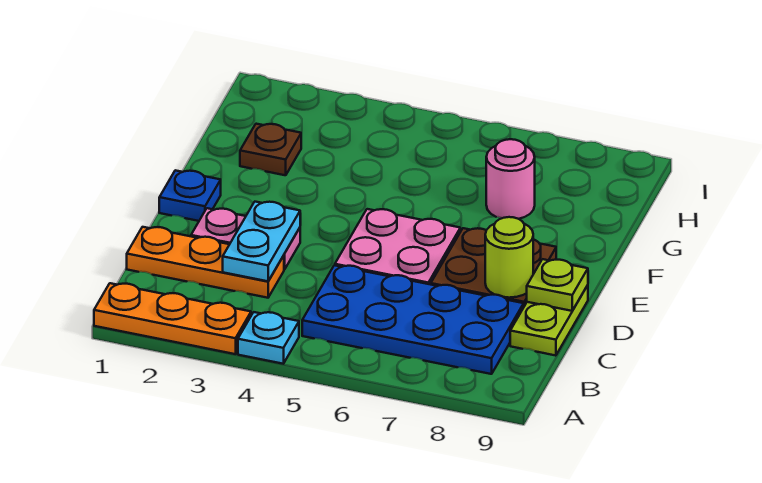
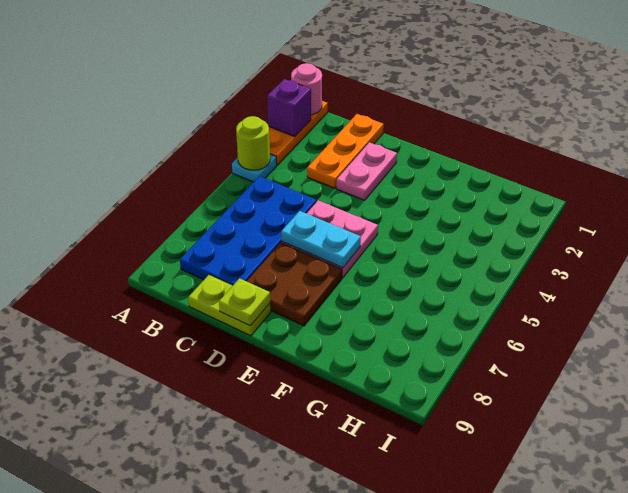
none -> purple 1x1 brick [267,79,311,137]
cyan 1x2 plate [223,202,300,281] -> cyan 1x2 plate moved to [281,211,361,268]
lime 1x1 round brick [485,217,533,298] -> lime 1x1 round brick moved to [236,116,270,170]
blue 1x1 plate [159,170,221,221] -> none
brown 1x1 plate [240,124,301,175] -> none
pink 1x1 round brick [486,139,535,219] -> pink 1x1 round brick moved to [291,63,322,115]

